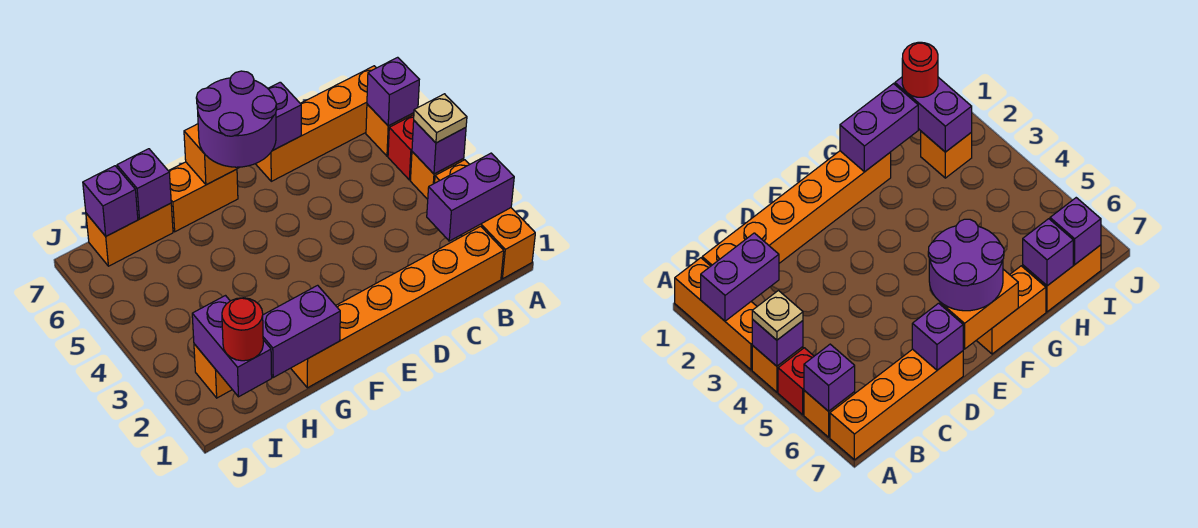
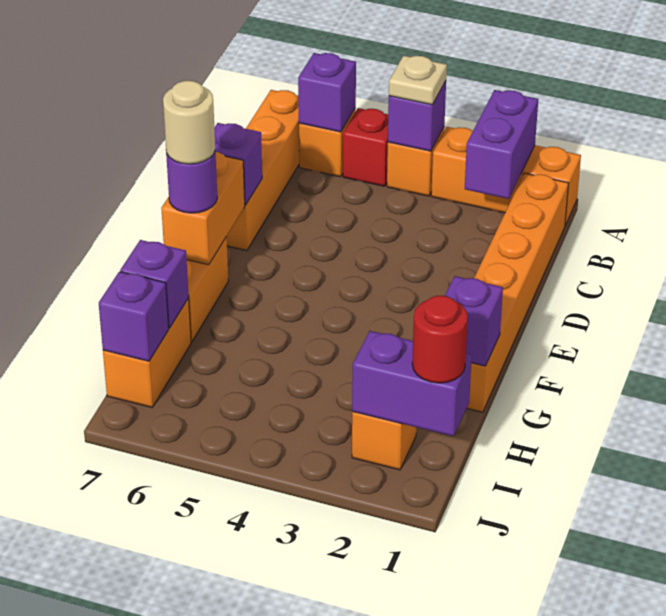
purple 2x2 round brick [196,71,277,167] -> purple 1x1 round brick [166,152,217,213]
none -> tan 1x1 round brick [163,81,215,164]
purple 1x2 brick [263,285,340,377] -> purple 1x1 brick [445,276,503,366]

